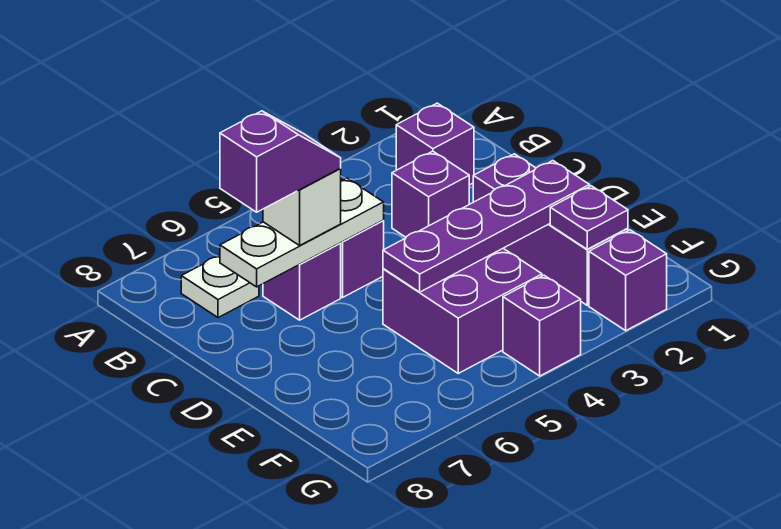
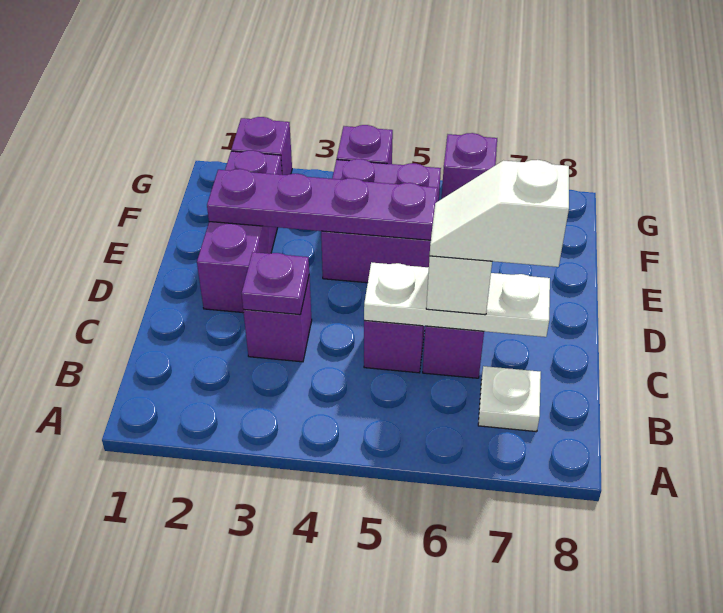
purple 1x1 brick [396,103,474,185] -> purple 1x1 brick moved to [442,133,497,199]
purple 1x2 slope [220,111,341,212] -> white 1x2 slope [430,160,569,267]
purple 1x1 plate [550,186,628,249] -> purple 1x1 plate moved to [242,252,309,315]

